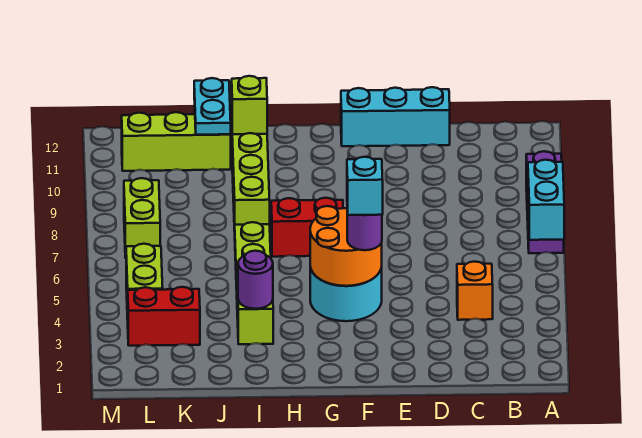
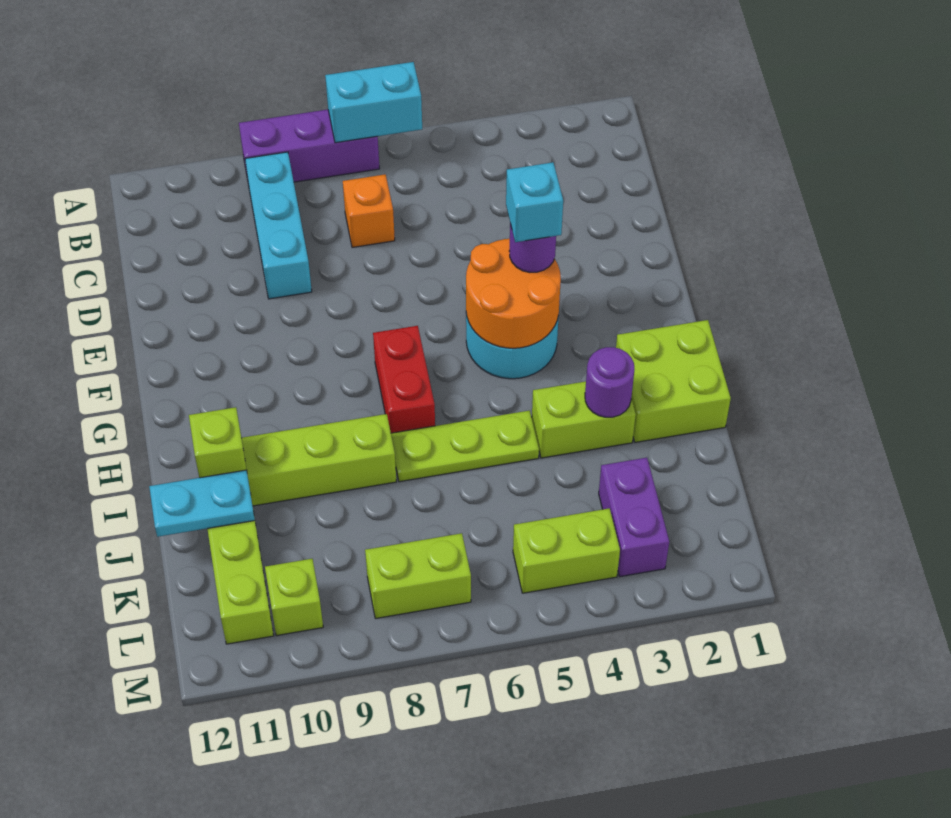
orange 1x1 brick [457,262,493,320] -> orange 1x1 brick moved to [343,174,395,248]
cyan 1x3 brick [341,87,450,146] -> cyan 1x3 brick moved to [245,152,312,299]
none -> lime 2x2 brick [616,320,731,442]
red 1x2 brick [128,287,200,346] -> purple 1x2 brick [599,458,669,577]
none -> lime 1x1 brick [265,559,323,636]

